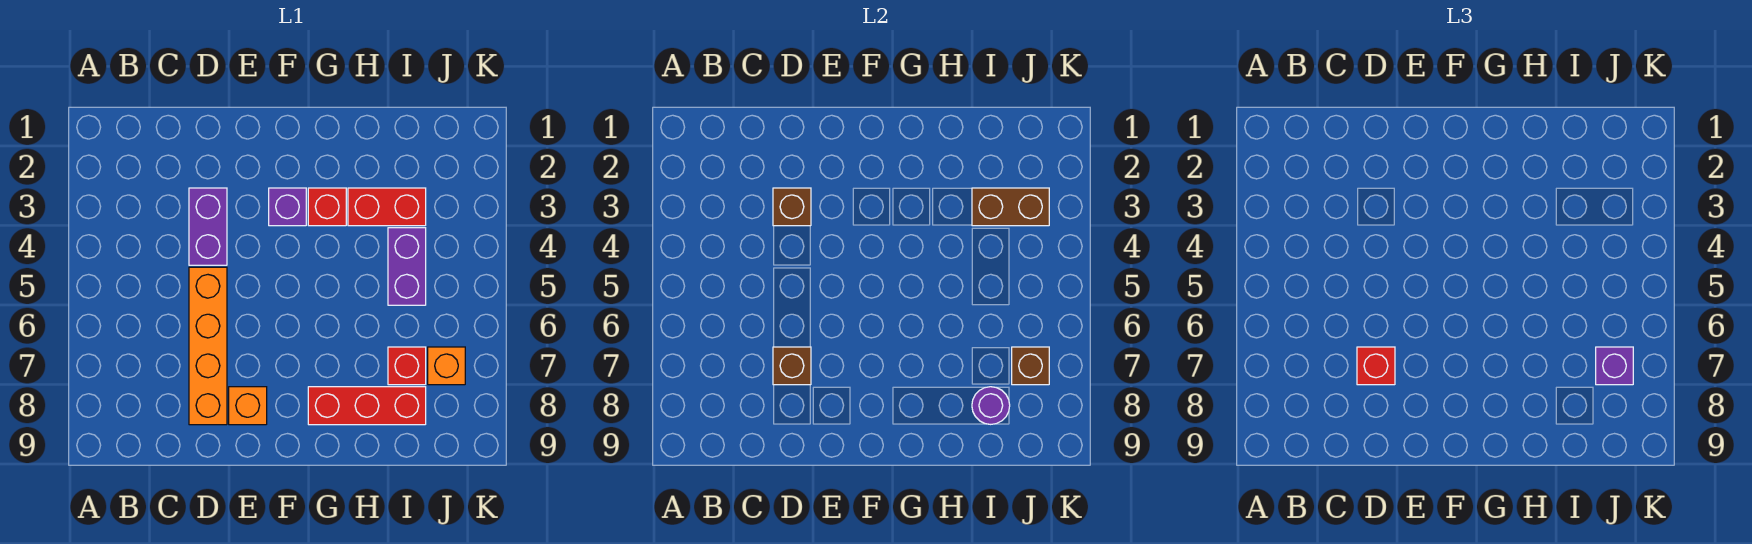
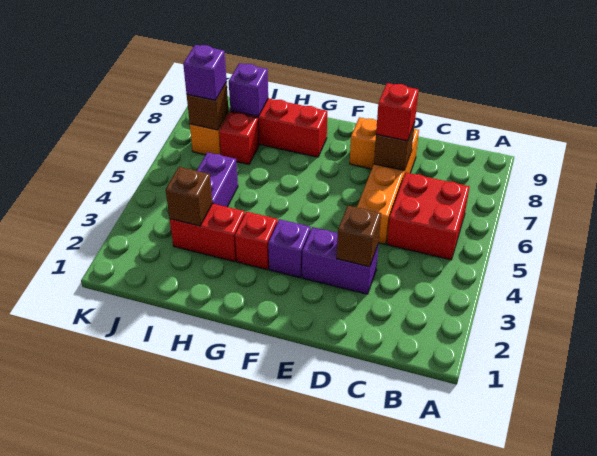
none -> red 2x2 brick [387,173,469,260]
purple 1x2 brick [189,188,227,265] -> purple 1x2 brick turned to [302,227,379,294]
brown 1x2 brick [972,188,1049,226] -> brown 1x1 brick [166,167,212,226]
purple 1x1 round brick [972,387,1010,424] -> purple 1x1 brick [229,63,268,116]

